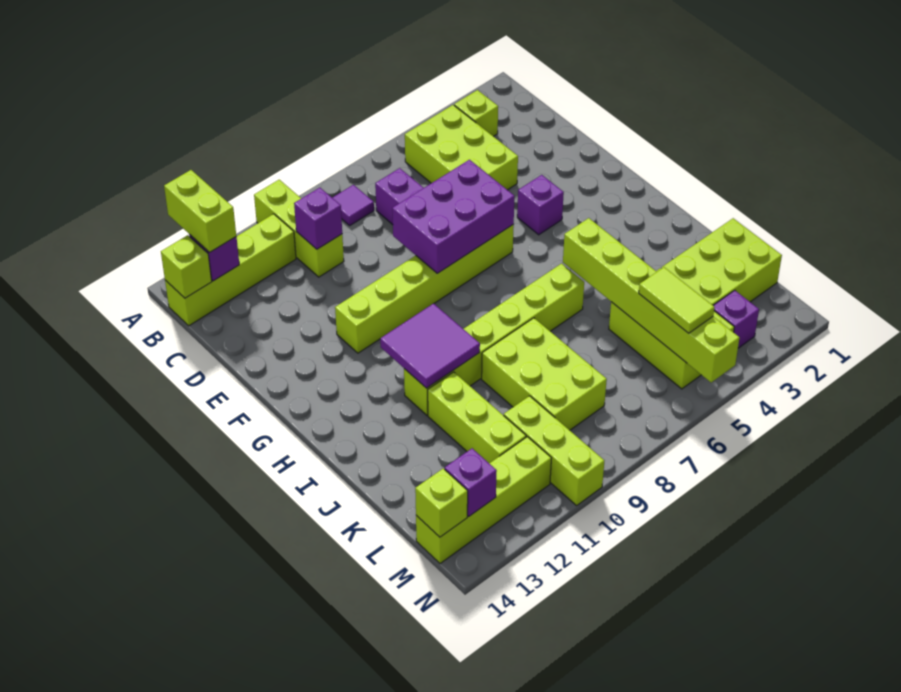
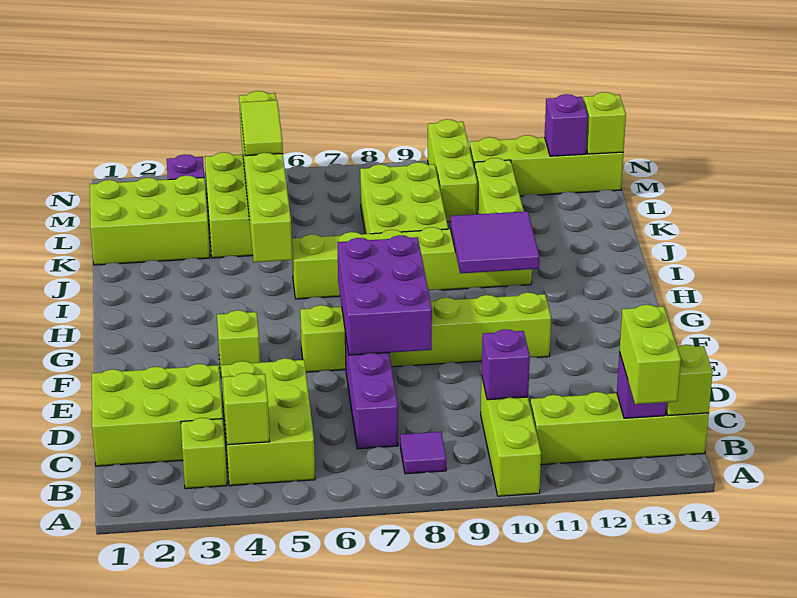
none -> lime 1x1 brick [223,373,270,445]
none -> lime 2x3 brick [92,364,223,466]
purple 2x3 brick [392,160,514,273] -> purple 2x3 brick turned to [337,235,432,355]
purple 1x1 brick [517,175,564,235] -> lime 1x1 brick [217,310,260,378]

